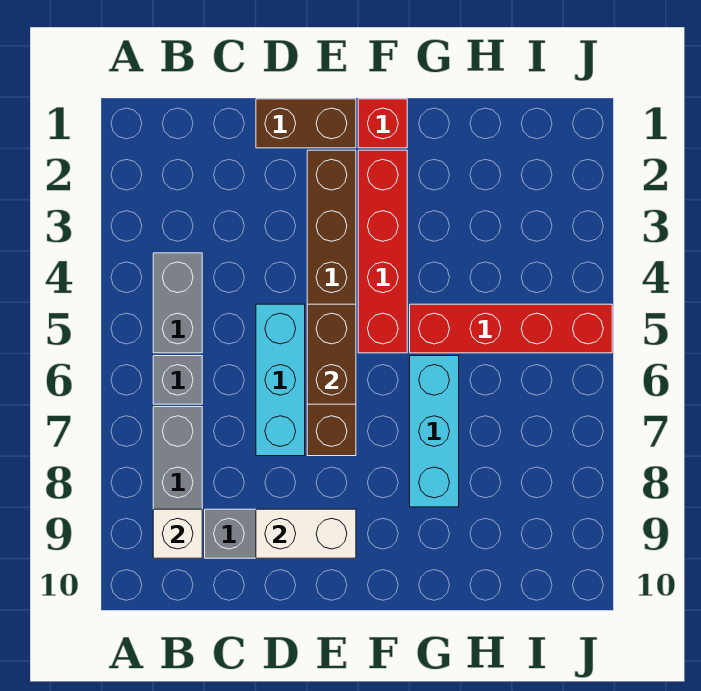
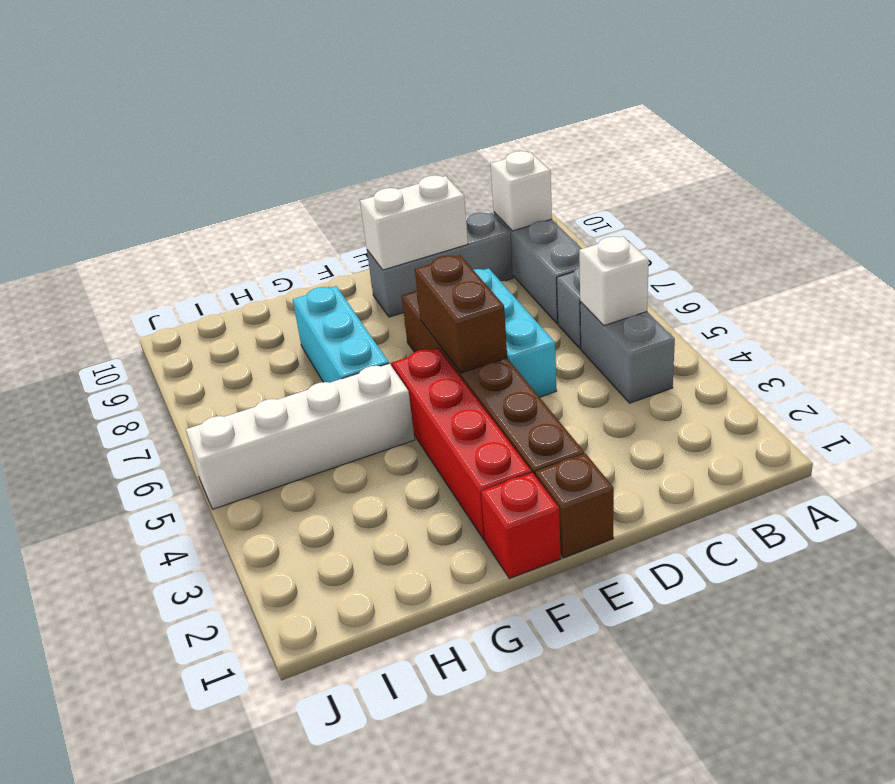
none -> white 1x1 brick [579,236,649,326]
brown 1x2 brick [256,99,356,148] -> brown 1x1 brick [535,454,614,558]
red 1x4 brick [410,304,612,353] -> white 1x4 brick [186,363,415,509]

